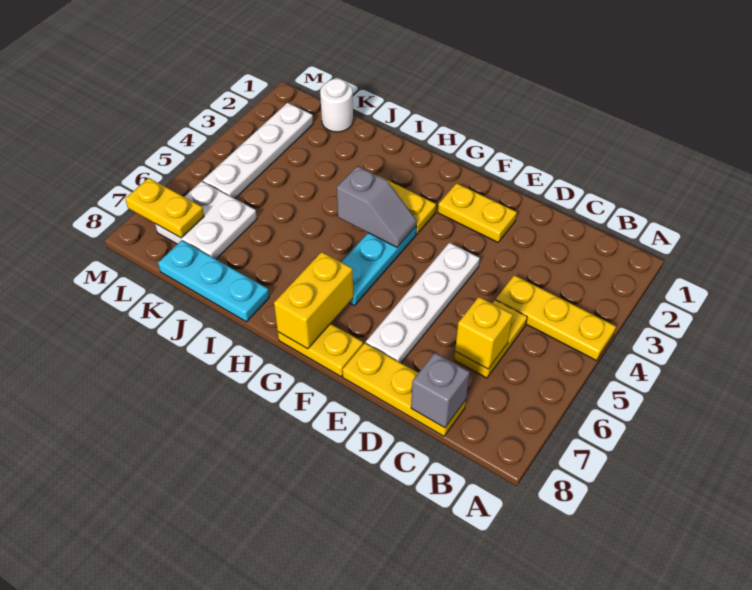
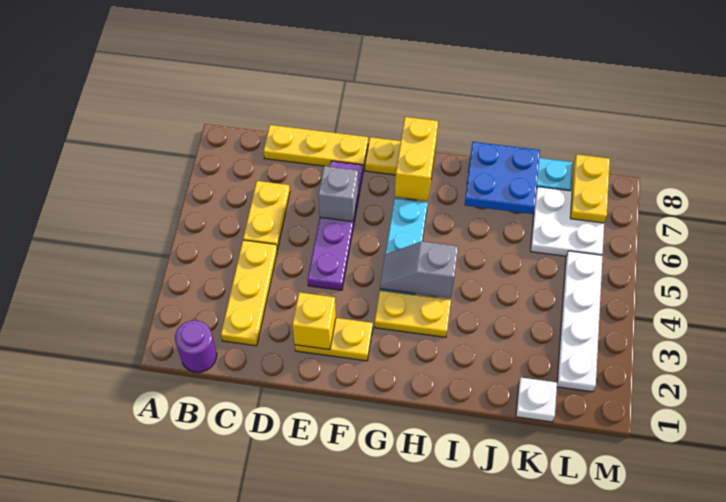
yellow 1x3 plate [496,275,616,361] -> yellow 1x3 plate turned to [221,240,277,346]
none -> purple 1x1 round brick [175,320,217,372]
yellow 1x1 brick [455,297,513,369] -> yellow 1x1 brick moved to [292,292,336,350]
grey 1x1 brick [411,353,470,428] -> grey 1x1 brick moved to [318,166,358,222]
white 1x4 plate [366,243,480,363] -> purple 1x4 plate [308,161,363,290]
none -> blue 2x2 plate [465,142,540,214]
white 1x1 round brick [320,79,353,132] -> white 1x1 plate [516,378,557,422]
yellow 1x2 plate [125,178,204,238] -> yellow 1x2 plate turned to [570,155,610,223]

